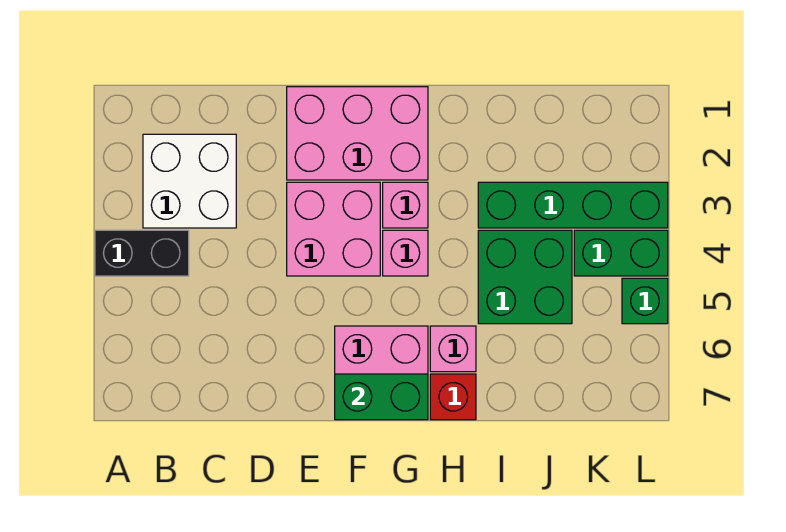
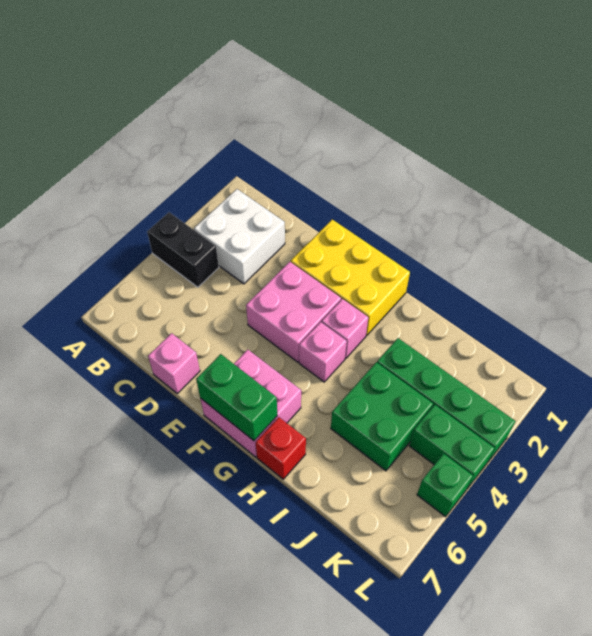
pink 2x3 brick [287,87,428,180] -> yellow 2x3 brick [291,220,410,336]
pink 1x1 brick [430,326,476,372] -> pink 1x1 brick moved to [148,333,200,393]

